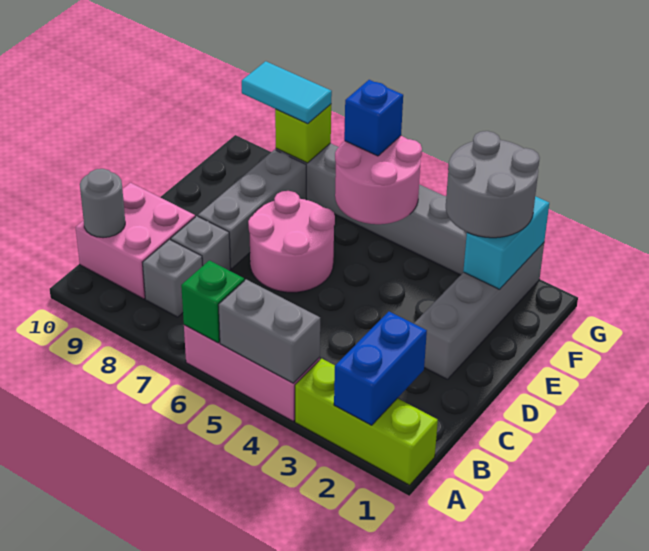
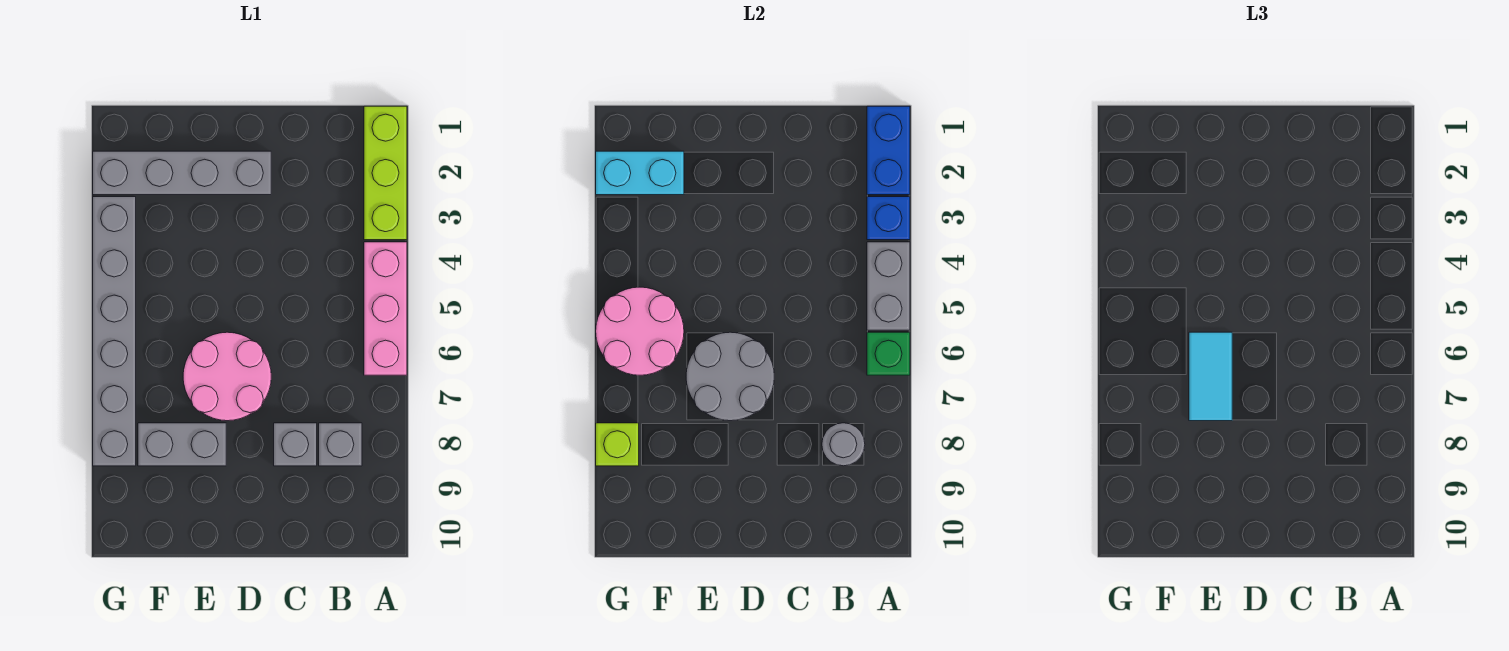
blue 1x2 brick [334,312,427,425] -> blue 1x2 brick turned to [867,106,910,195]
pink 2x2 brick [75,183,195,299] -> none
grey 1x1 round brick [80,169,125,238] -> grey 1x1 round brick moved to [822,423,865,466]
grey 1x3 brick [198,150,306,268] -> grey 1x2 brick [138,423,226,466]
grey 2x2 round brick [446,131,540,238] -> grey 2x2 round brick moved to [686,332,774,421]
blue 1x1 brick [344,80,403,156] -> blue 1x1 brick moved to [867,197,910,240]
cyan 1x2 tile [242,61,332,124] -> cyan 1x2 tile moved to [1189,332,1232,421]

